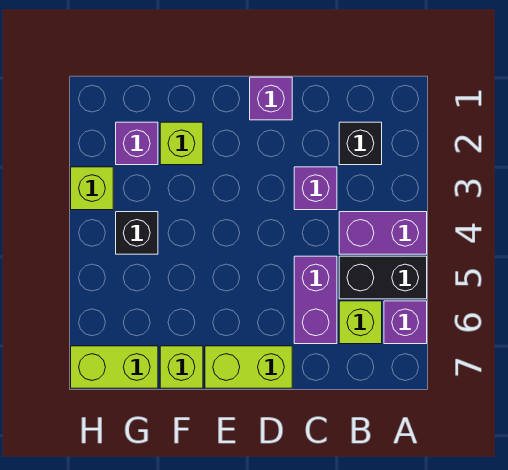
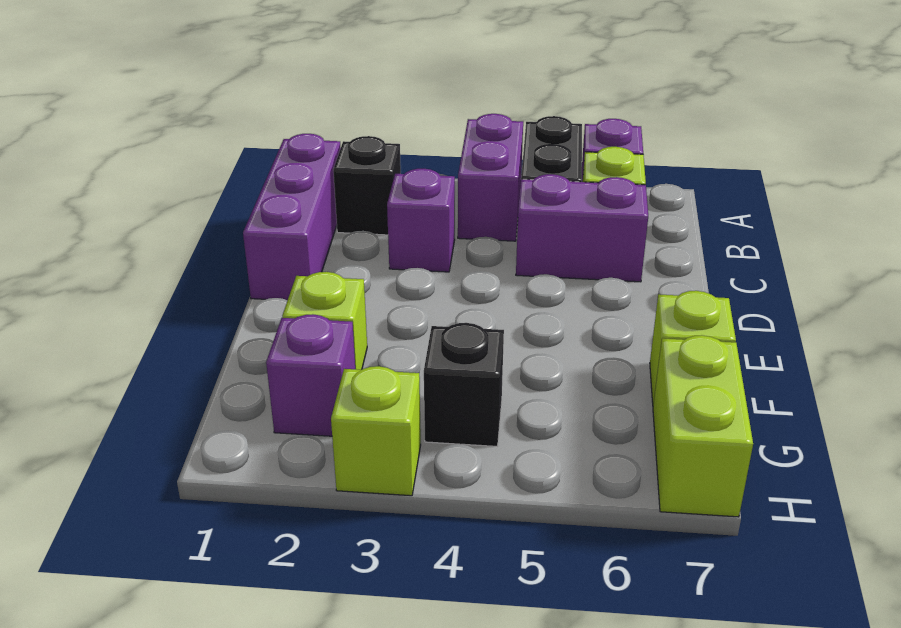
purple 1x1 brick [250,77,292,120] -> purple 1x3 brick [243,134,341,300]
lime 1x2 brick [205,346,292,388] -> none

